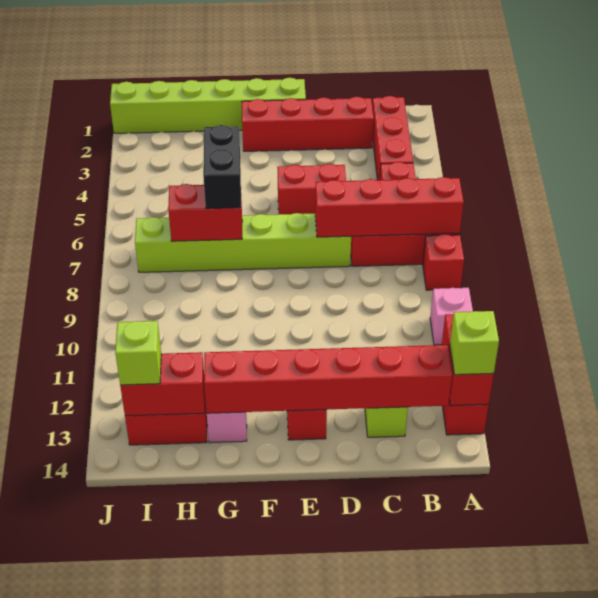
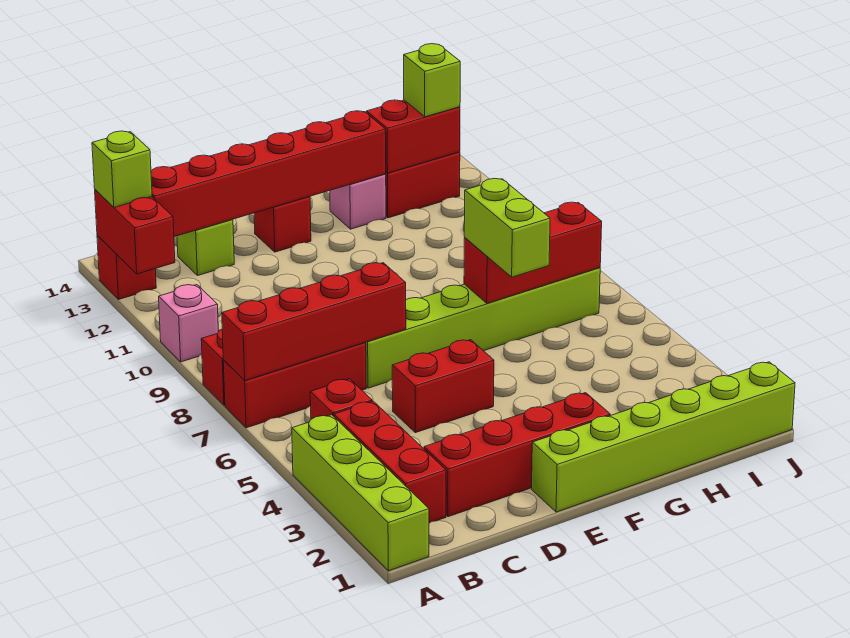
none -> lime 1x4 brick [292,415,429,571]
black 1x2 brick [203,125,241,209] -> lime 1x2 brick [464,178,550,277]
red 1x2 brick [168,184,242,241] -> red 1x3 brick [464,202,602,303]

